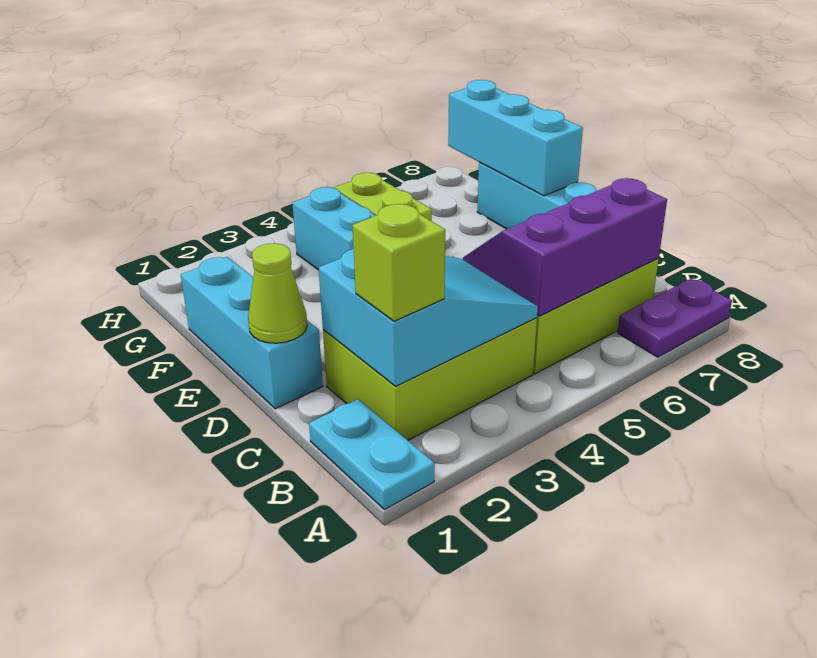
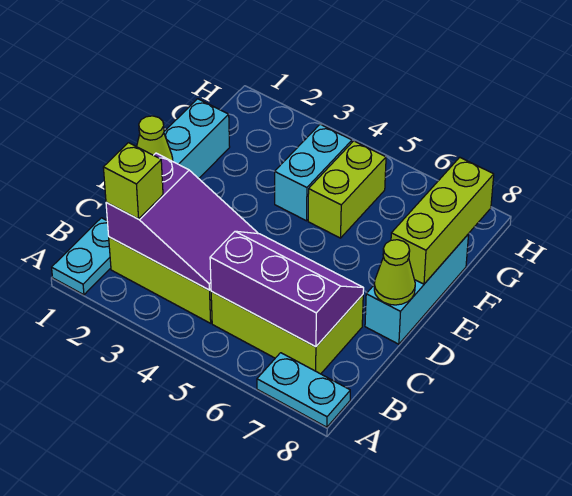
purple 1x2 plate [617,279,732,357] -> cyan 1x2 plate [257,353,350,427]
cyan 2x3 slope [319,249,538,386] -> purple 2x3 slope [106,153,257,290]
none -> lime 1x1 cone [374,240,415,305]
cyan 1x3 brick [448,80,583,196] -> lime 1x3 brick [391,157,494,284]

